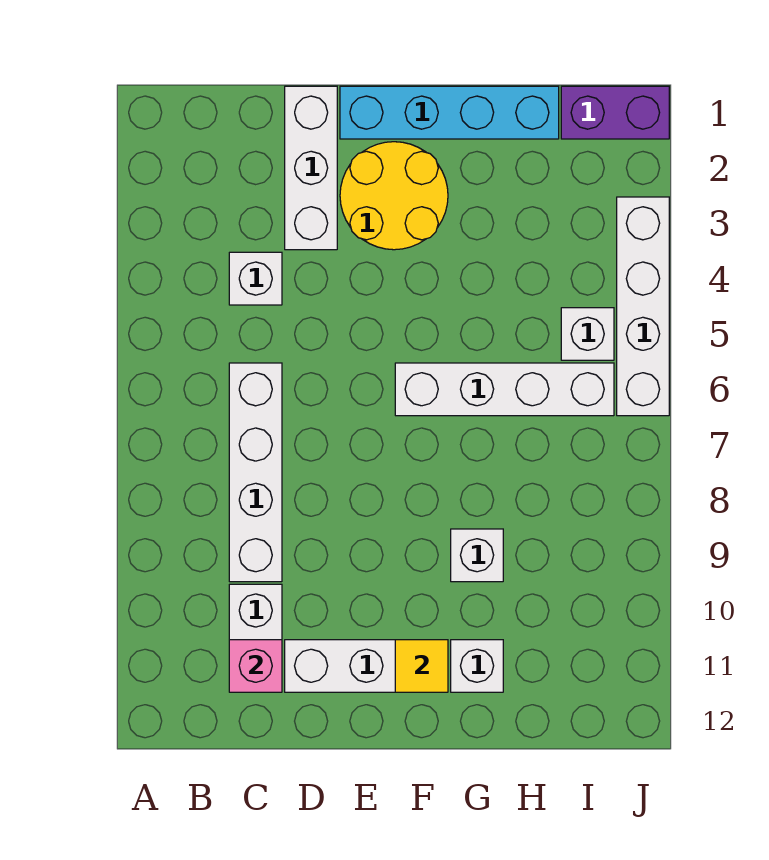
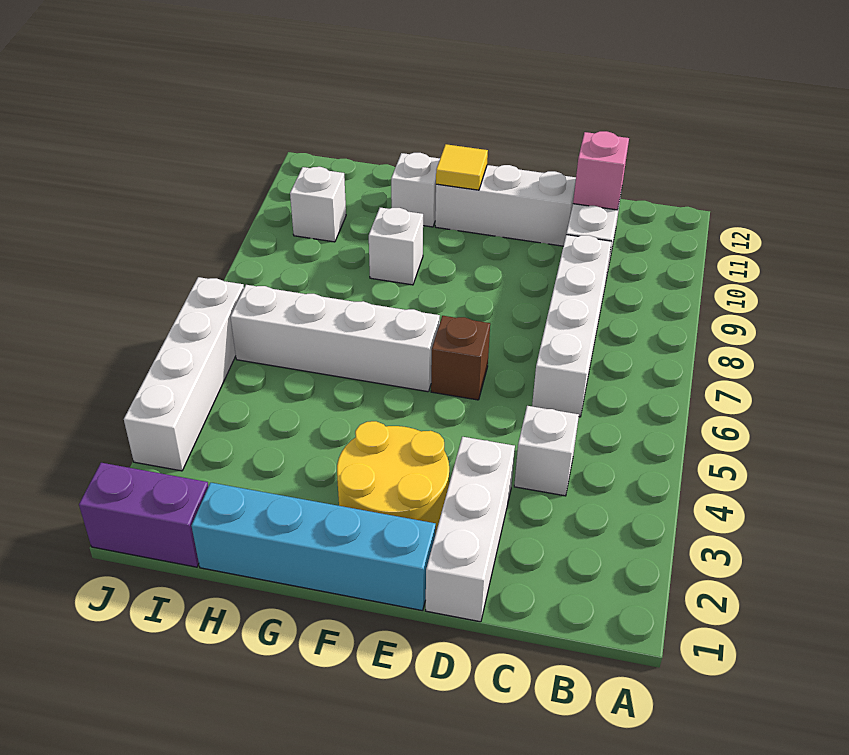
none -> brown 1x1 brick [431,316,490,400]
white 1x1 brick [561,308,614,360] -> white 1x1 brick moved to [290,167,346,242]

